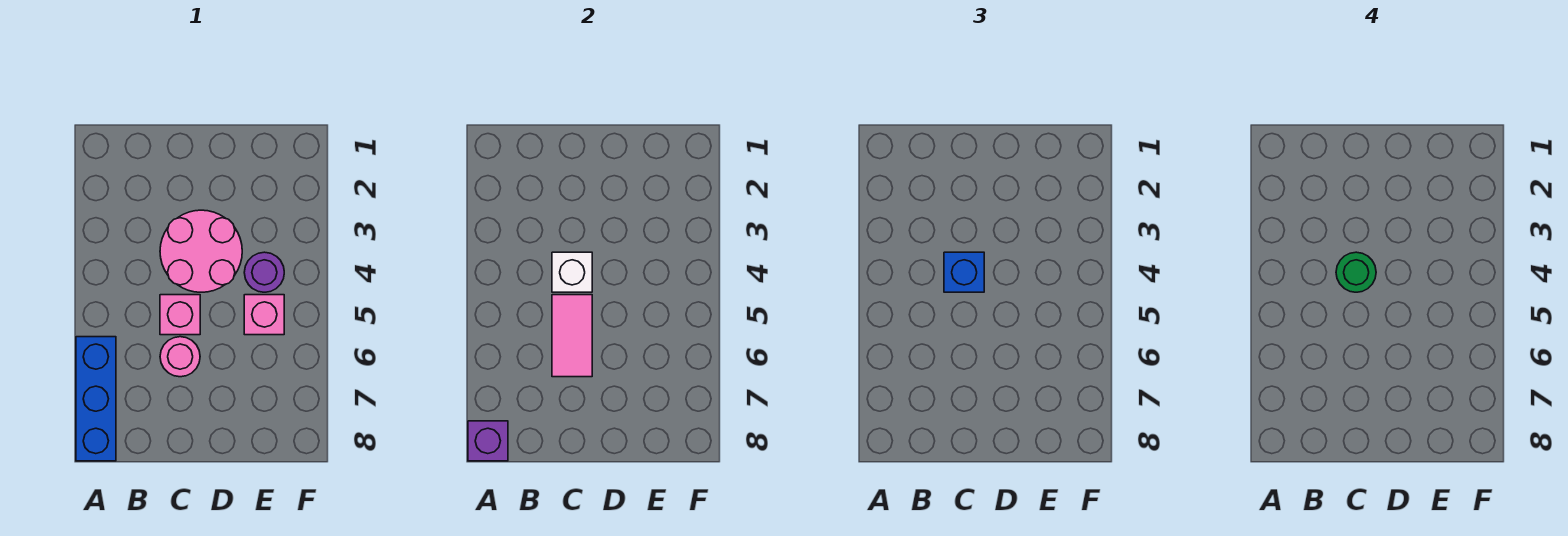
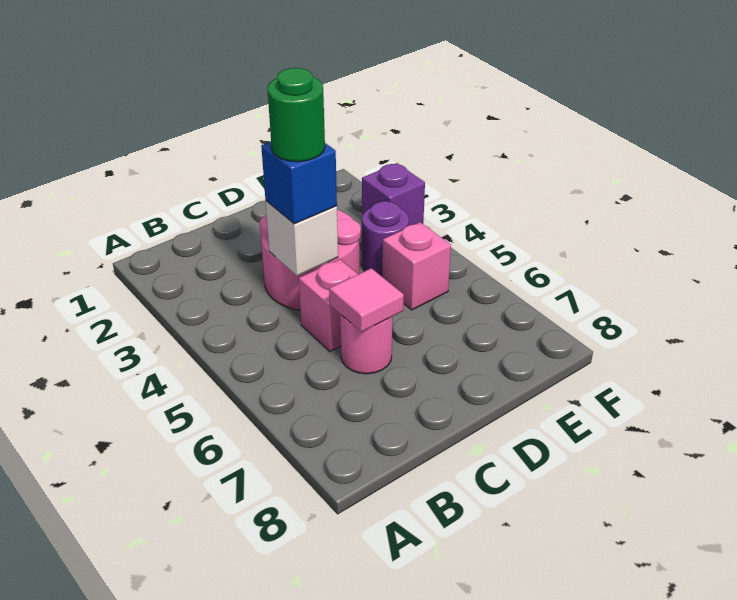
blue 1x3 brick [76,337,116,461] -> none
purple 1x1 brick [468,421,508,461] -> purple 1x1 brick moved to [362,163,425,225]
pink 1x2 tile [552,295,592,377] -> pink 1x1 tile [329,268,404,332]

